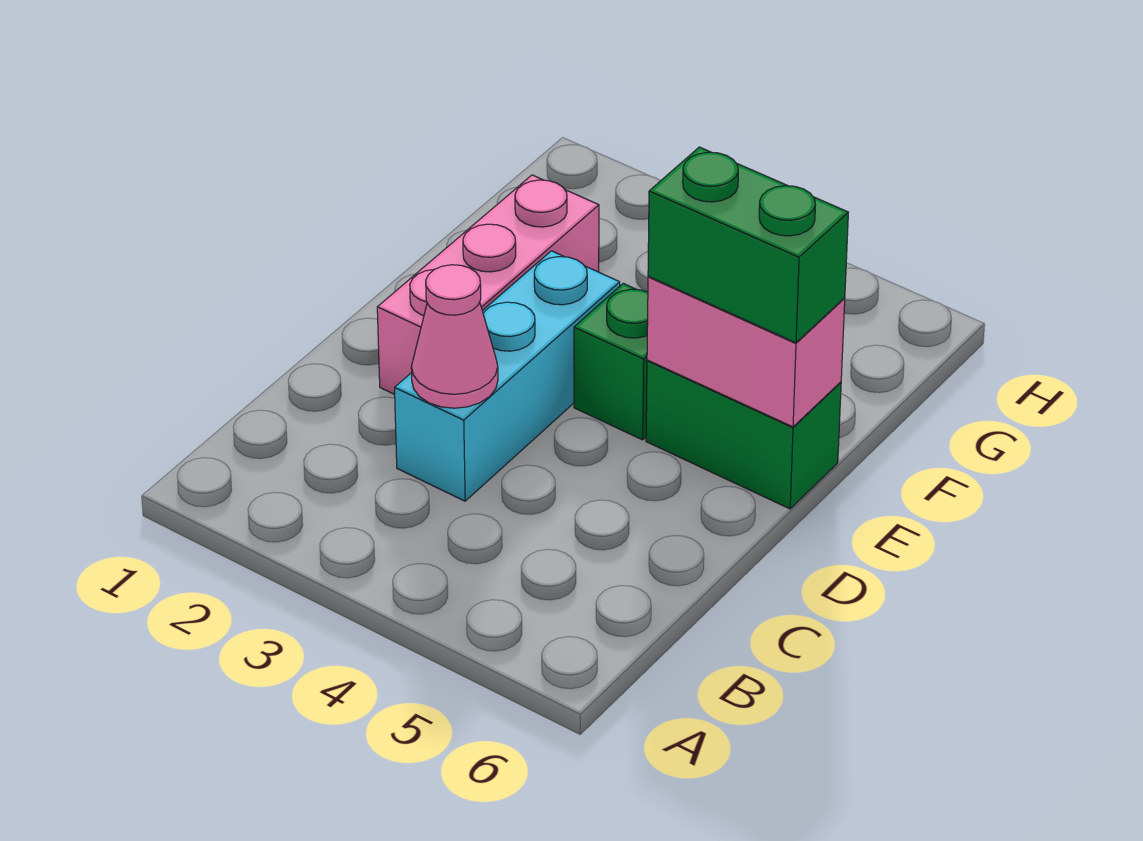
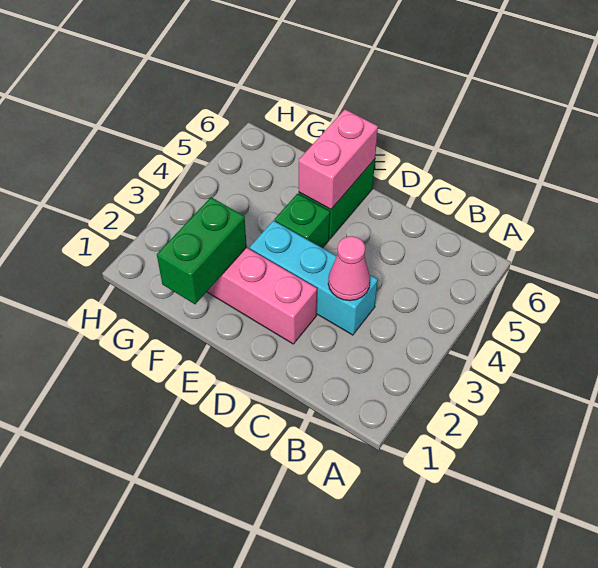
green 1x2 brick [648,147,848,343] -> green 1x2 brick moved to [157,197,247,304]

